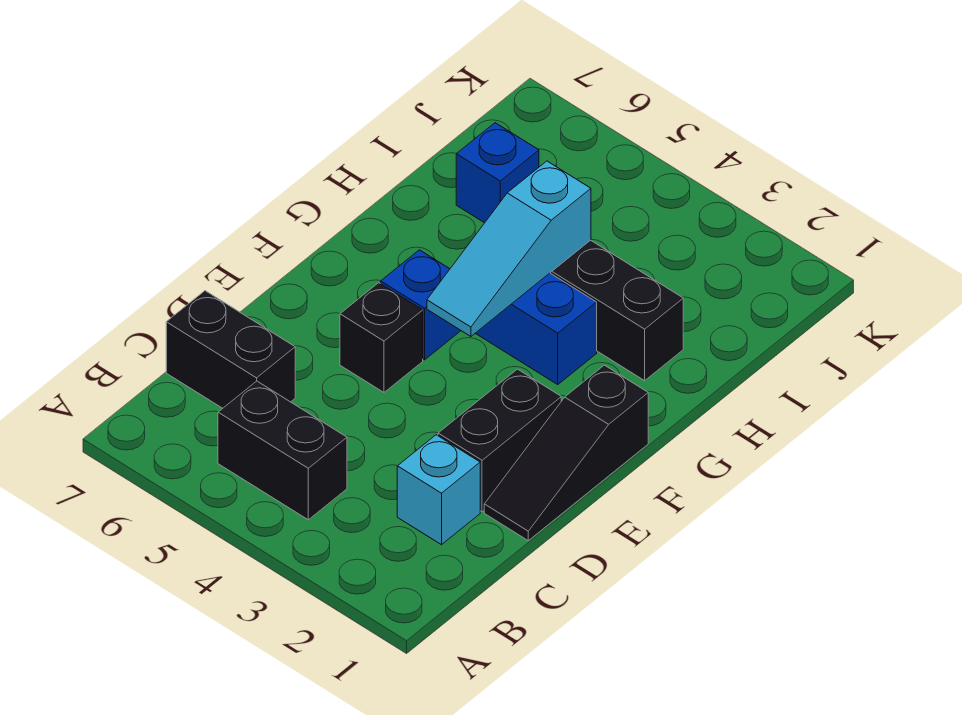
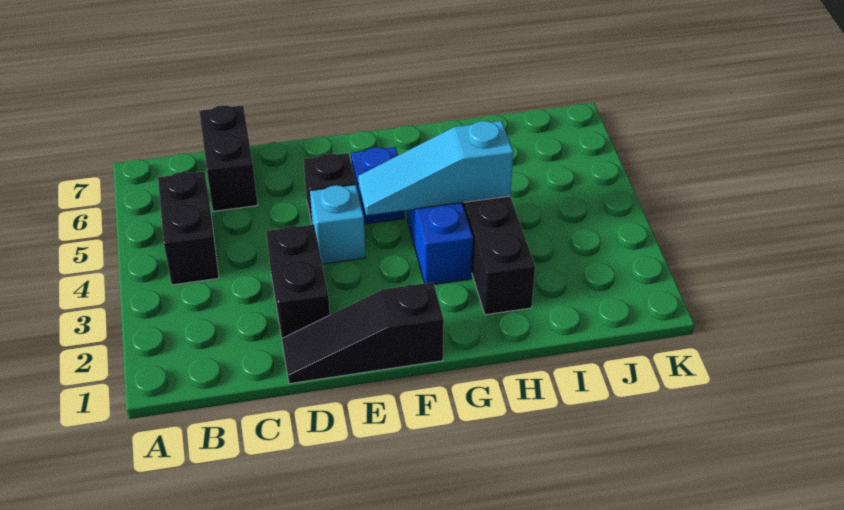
cyan 1x1 brick [397,435,480,545] -> cyan 1x1 brick moved to [310,185,365,264]
black 1x2 brick [438,369,561,512] -> black 1x2 brick turned to [266,225,330,338]
blue 1x1 brick [456,123,539,223] -> none

